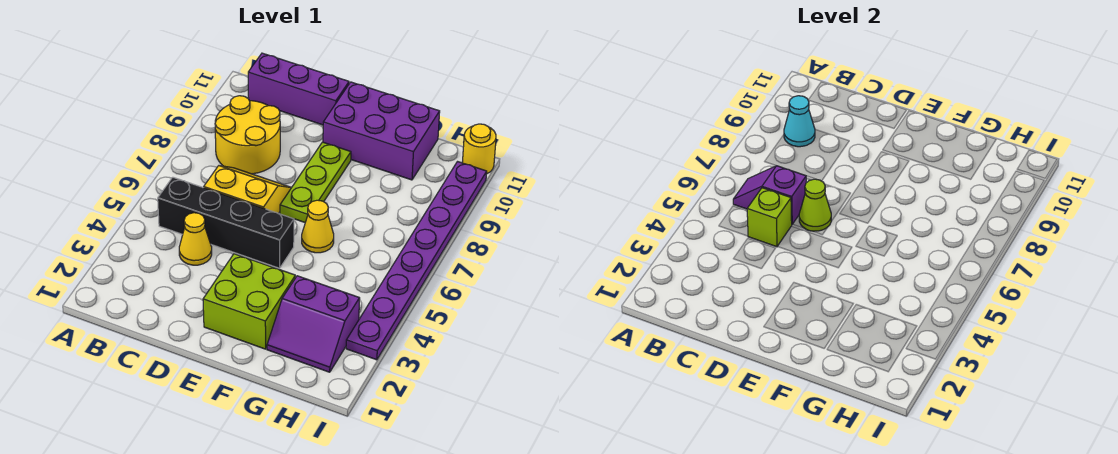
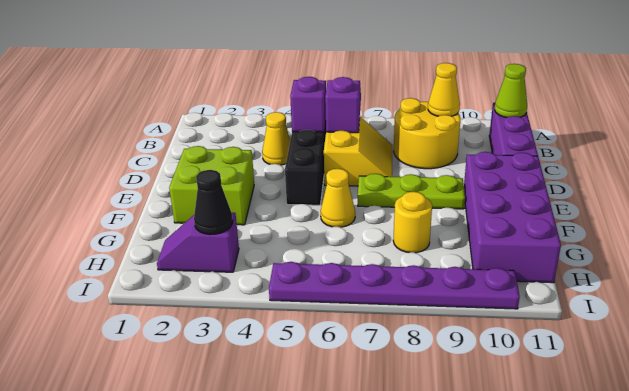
cyan 1x1 cone [784,96,815,147] -> yellow 1x1 cone [428,63,460,116]
lime 1x1 brick [747,188,792,247] -> purple 1x1 brick [290,77,326,132]
lime 1x1 cone [799,179,831,232] -> lime 1x1 cone moved to [495,64,527,118]
purple 2x3 brick [323,82,440,180] -> purple 2x4 brick [464,152,561,283]
purple 2x2 slope [267,276,360,372] -> purple 1x2 slope [157,212,239,272]
none -> black 1x1 cone [194,170,233,235]
purple 1x8 plate [346,162,487,360] -> purple 1x6 plate [269,262,520,309]
yellow 1x1 round brick [462,124,496,174] -> yellow 1x1 round brick moved to [393,192,432,253]

